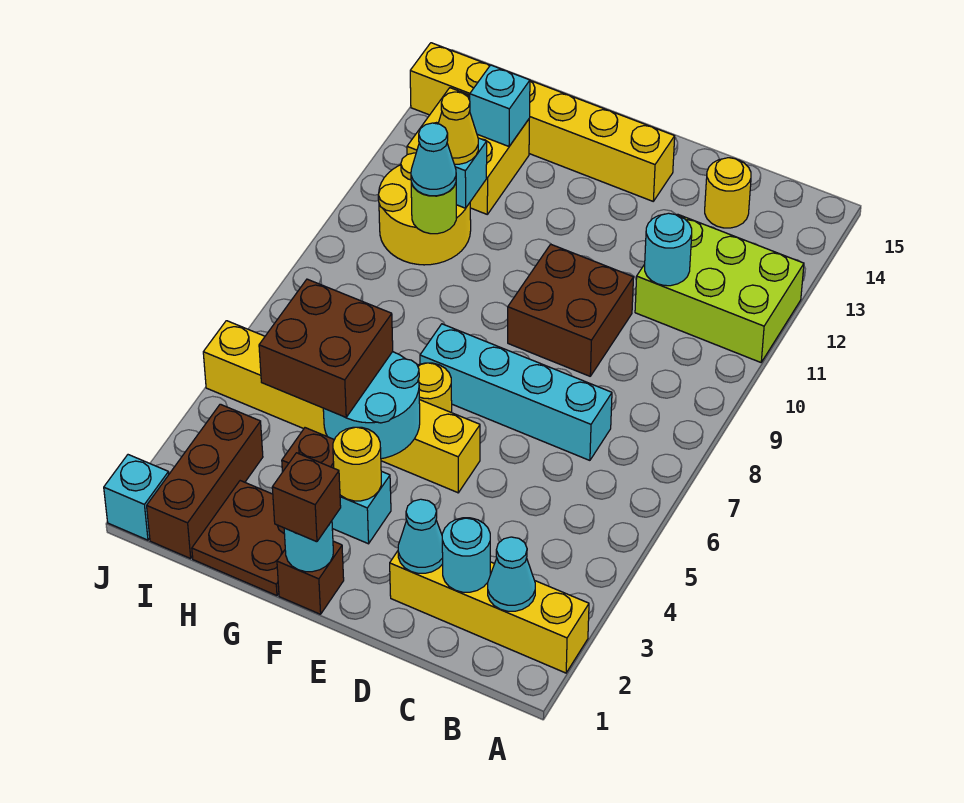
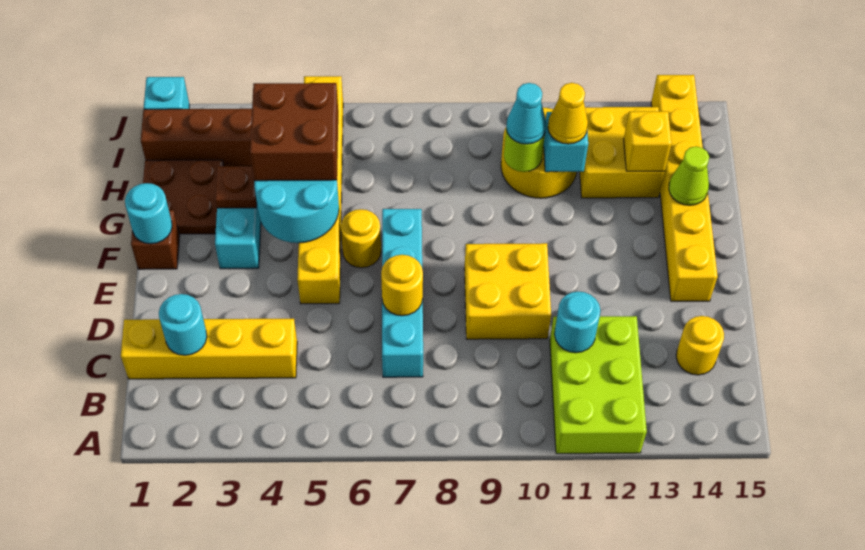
yellow 1x4 brick [390,551,589,673] -> yellow 1x4 brick turned to [121,319,297,379]
cyan 1x1 cone [488,537,535,611] -> none
cyan 1x1 cone [398,499,443,573] -> none
brown 2x2 brick [508,244,634,376] -> yellow 2x2 brick [464,243,551,339]
brown 1x1 brick [272,453,341,542] -> none
yellow 1x1 round brick [333,427,381,501] -> yellow 1x1 round brick moved to [381,255,423,316]
none -> lime 1x1 cone [669,146,709,205]
cyan 1x1 brick [470,65,530,146] -> yellow 1x1 brick [624,111,672,171]

